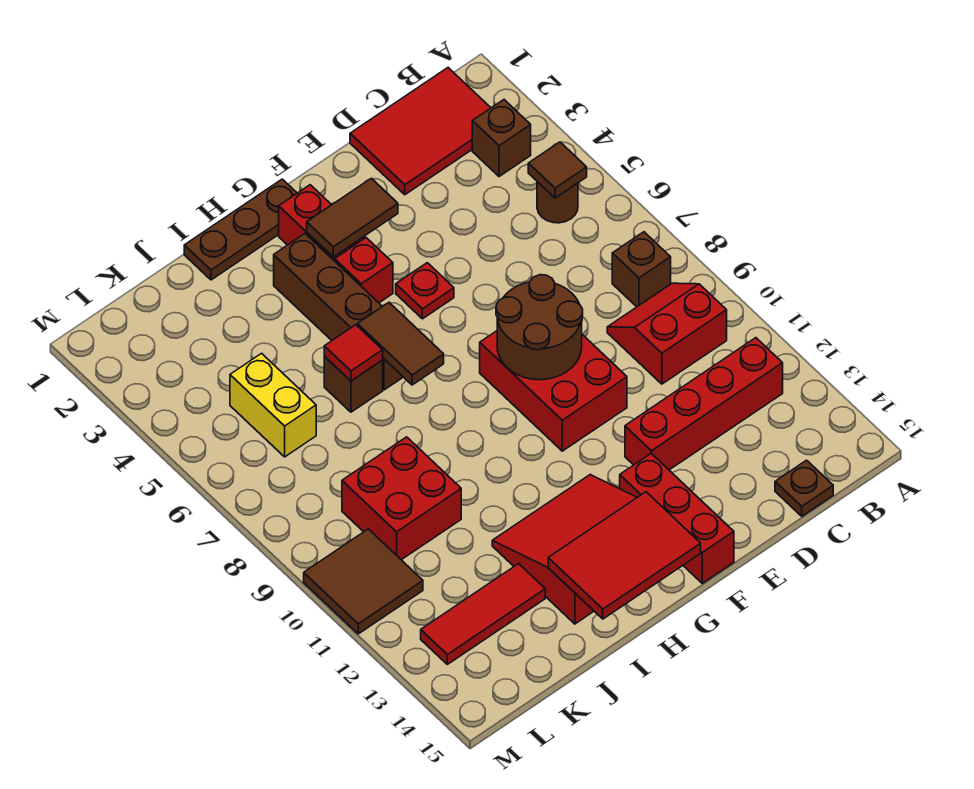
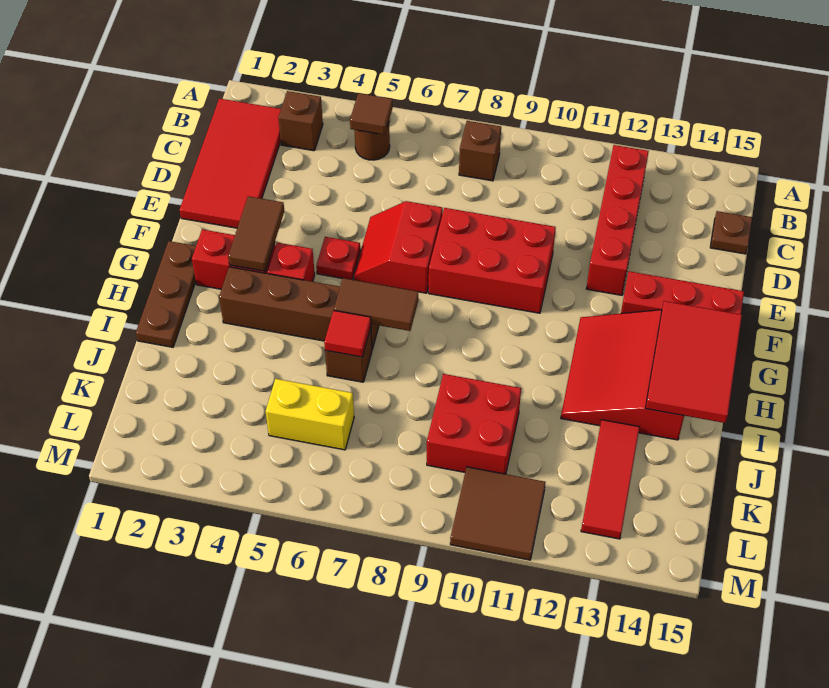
red 2x3 tile [350,68,491,195] -> red 2x4 tile [180,98,281,228]
red 2x2 slope [607,283,727,384] -> red 2x2 slope moved to [354,201,442,293]
brown 2x2 round brick [496,275,583,380] -> none

